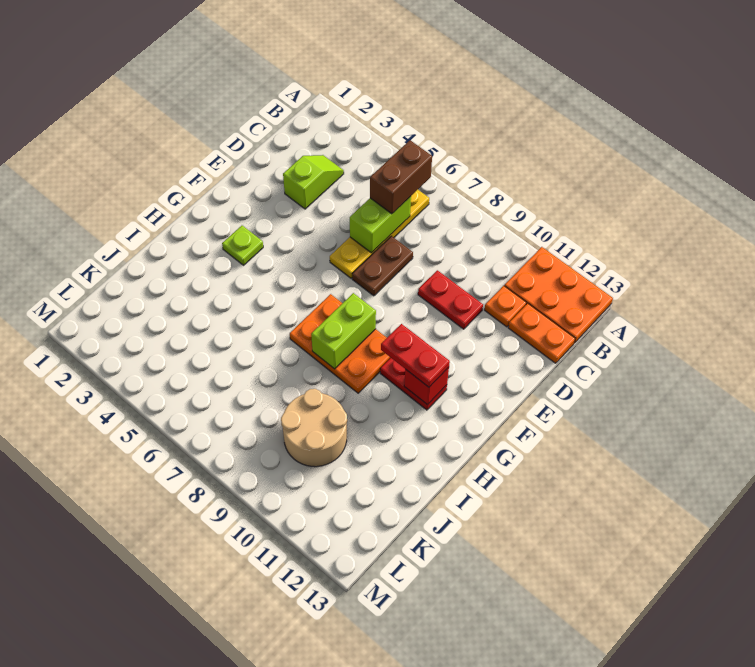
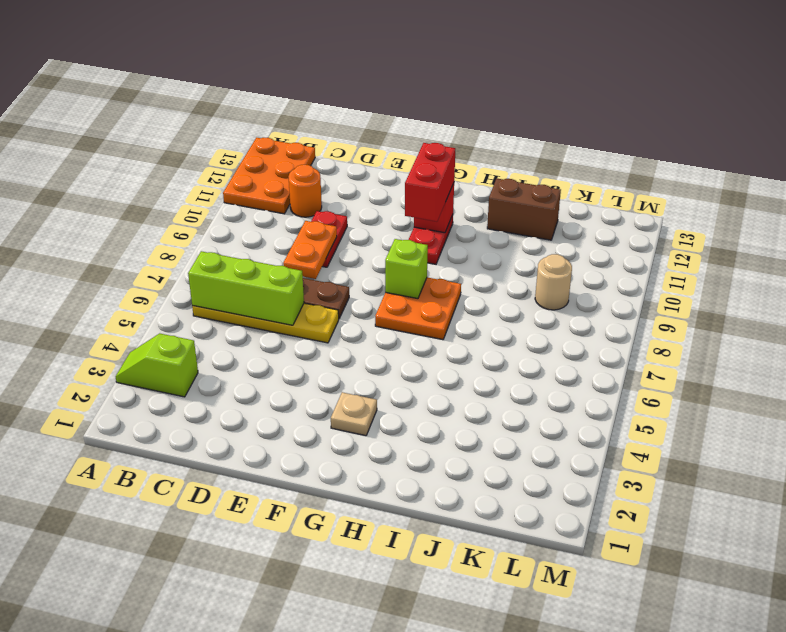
brown 1x2 brick [370,140,432,214] -> brown 1x2 brick moved to [487,179,561,240]
lime 1x2 slope [283,155,344,209] -> lime 1x2 slope moved to [116,334,198,397]
lime 1x2 brick [350,196,411,253] -> lime 1x3 brick [188,251,304,325]
orange 1x1 plate [485,286,526,327] -> orange 1x1 round brick [288,165,322,217]
orange 1x2 plate [508,303,575,363] -> orange 1x2 plate moved to [283,221,337,279]
lime 1x1 plate [222,226,263,265] -> tan 1x1 plate [331,392,377,436]
orange 2x3 plate [290,294,391,393] -> orange 2x2 plate [375,277,461,340]
lime 1x2 brick [311,293,376,369] -> lime 1x1 brick [385,239,428,299]
red 1x2 plate [381,324,450,387] -> red 1x2 brick [405,143,455,222]
tan 2x2 round brick [281,389,347,467] -> tan 1x1 round brick [535,254,572,310]

